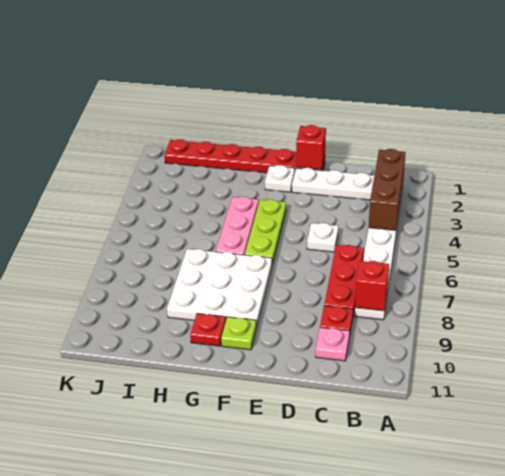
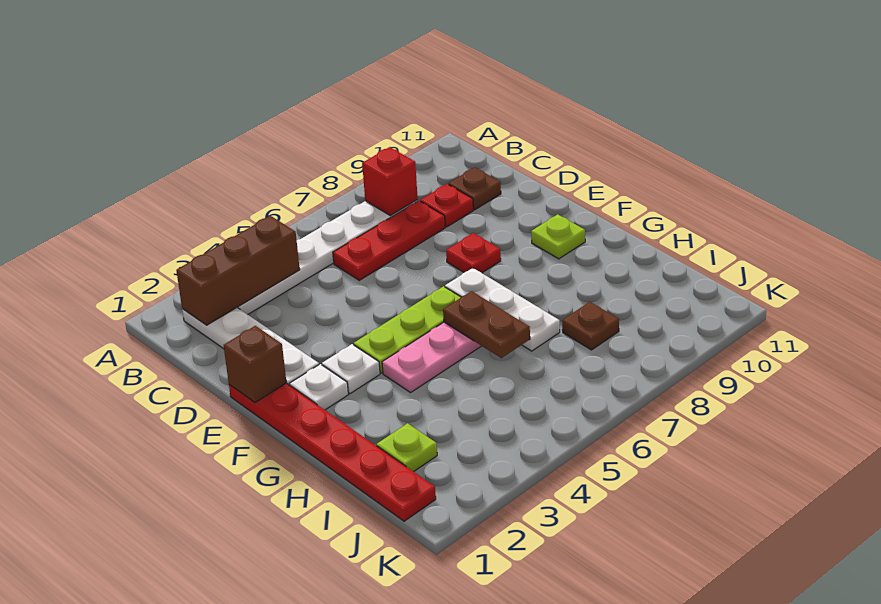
pink 1x1 plate [315,327,350,361] -> brown 1x1 plate [448,167,501,210]
white 1x1 plate [307,223,338,252] -> white 1x1 plate moved to [322,344,380,394]
red 1x1 brick [296,125,326,169] -> brown 1x1 brick [224,326,286,402]
white 3x3 plate [167,249,272,327] -> white 1x3 plate [445,268,560,351]
none -> brown 1x2 plate [443,291,530,358]
red 1x1 plate [190,313,226,346] -> red 1x1 plate moved to [446,233,501,273]
none -> lime 1x1 plate [377,423,437,472]
none -> brown 1x1 plate [562,302,619,350]

